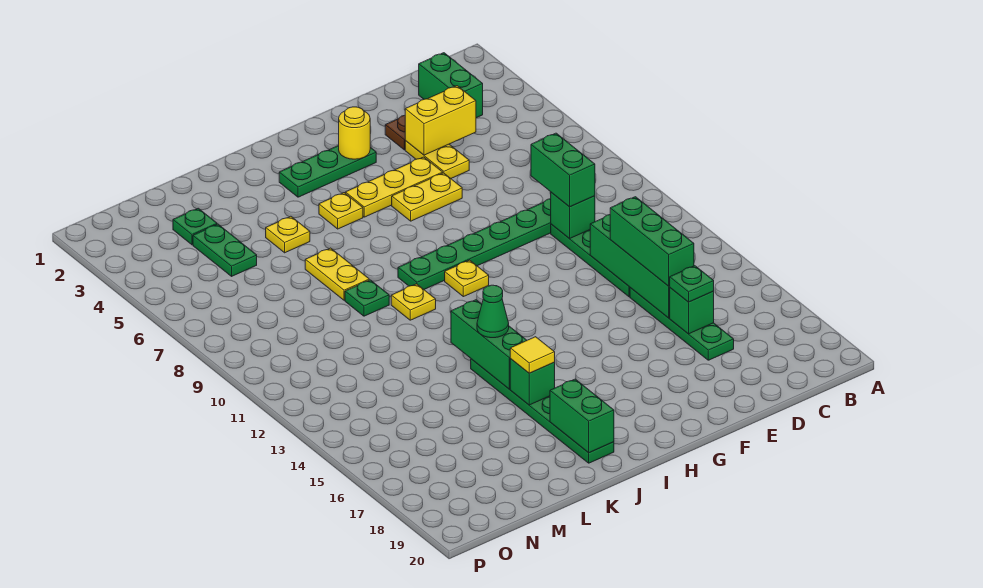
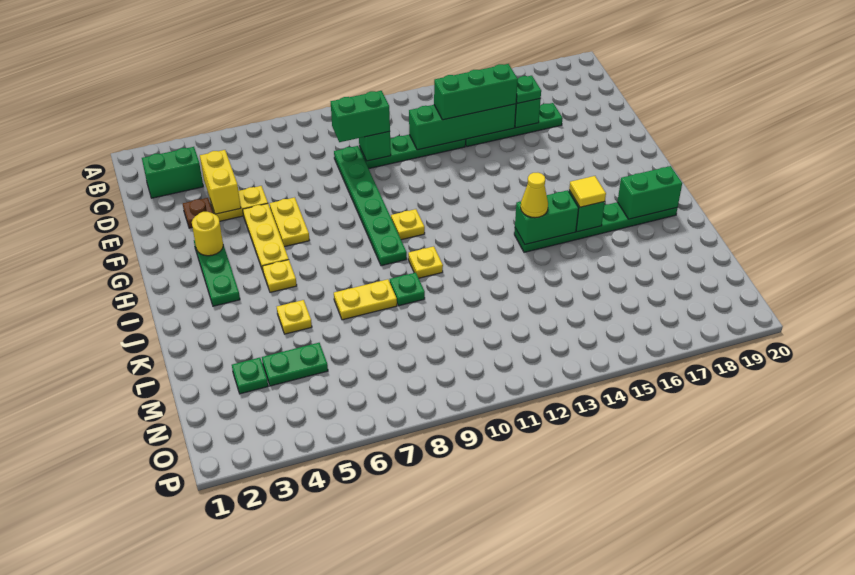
green 1x3 brick [451,300,527,389] -> green 1x2 brick [515,190,579,244]
green 1x1 cone [477,285,509,338] -> yellow 1x1 cone [521,173,548,218]

